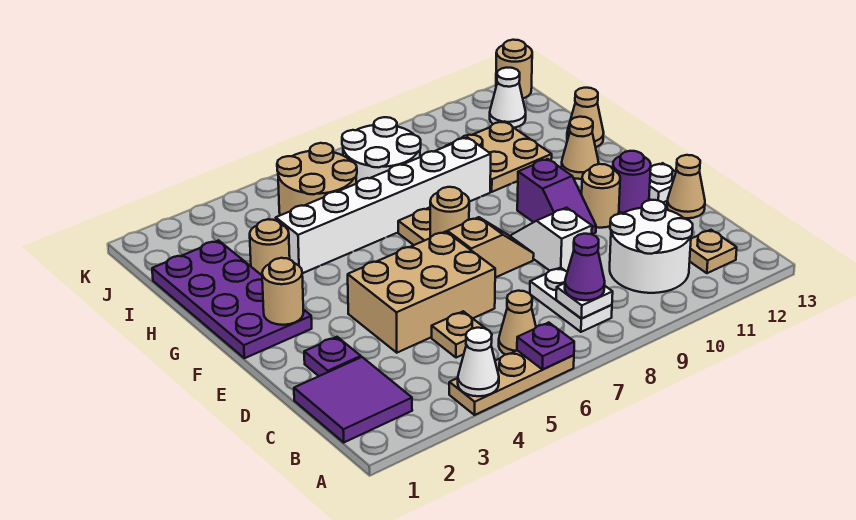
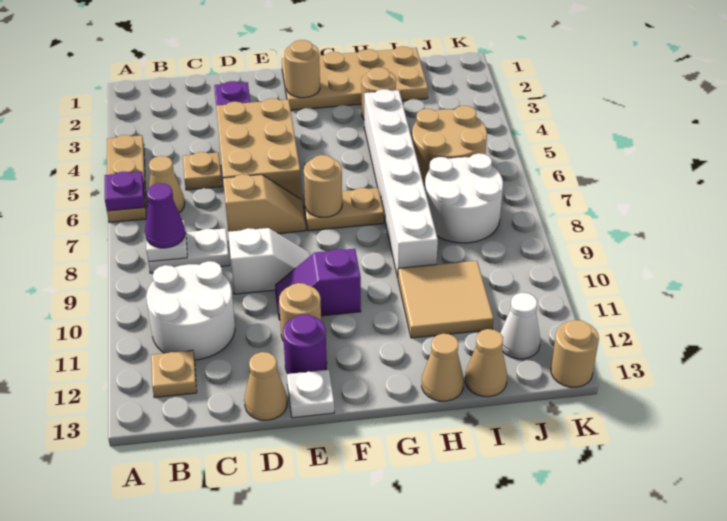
white 1x1 cone [458,328,499,396] -> none
purple 2x2 tile [294,357,412,442] -> none
tan 1x2 slope [447,217,534,278] -> tan 1x2 slope turned to [223,174,306,233]
purple 2x4 plate [152,240,312,358] -> tan 2x4 plate [282,46,428,110]
tan 1x1 cone [561,117,599,179] -> tan 1x1 cone moved to [465,329,507,397]
tan 2x2 plate [446,121,552,192] -> tan 2x2 tile [398,261,494,338]

